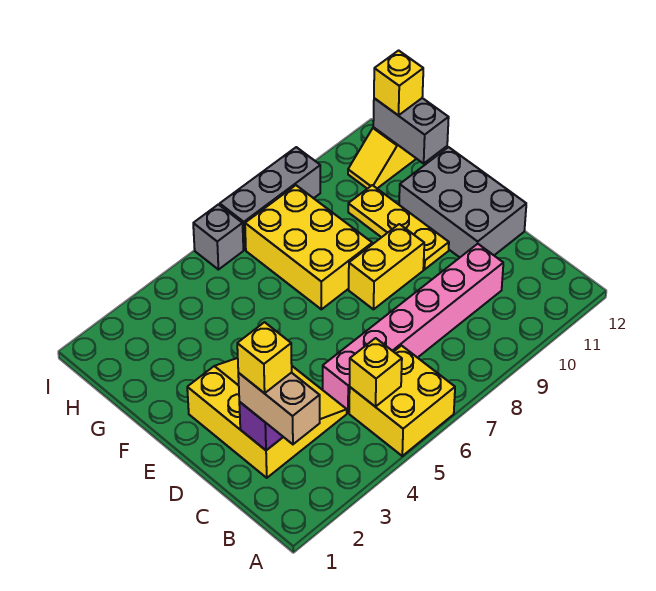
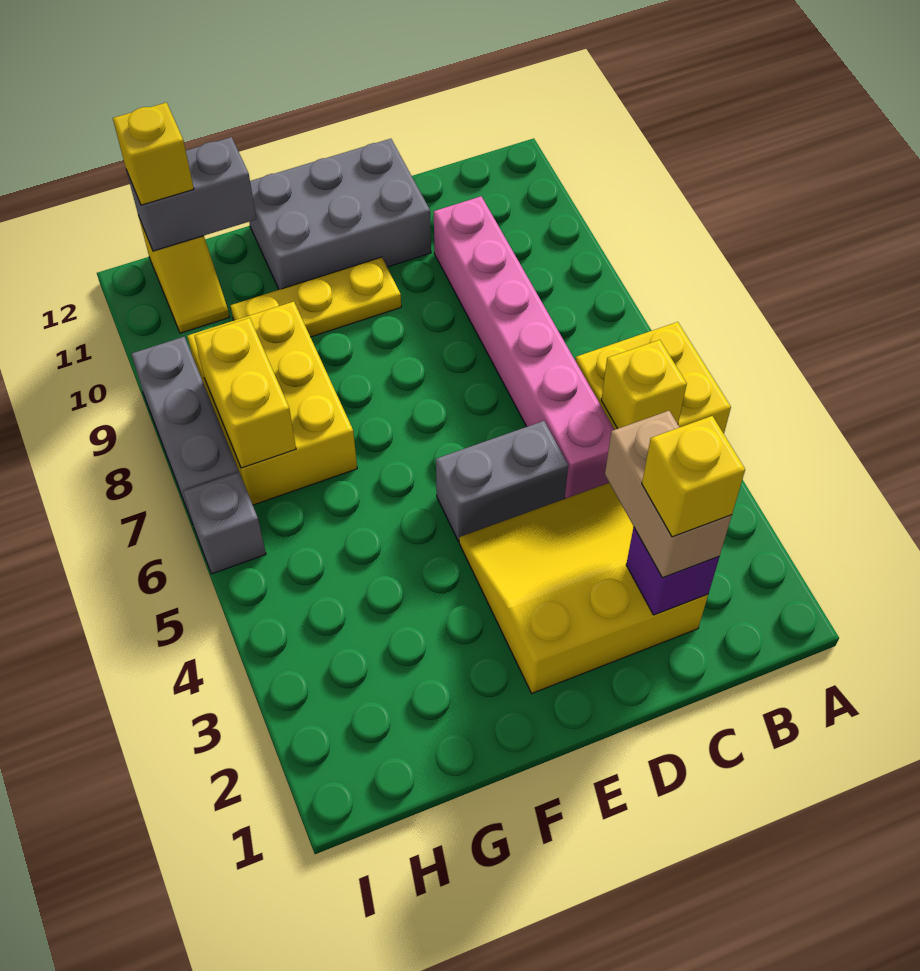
tan 1x2 brick [238,373,320,444] -> tan 1x2 brick turned to [605,411,732,578]
none -> grey 1x2 brick [436,421,568,541]
yellow 1x2 brick [349,224,424,309] -> yellow 1x2 brick moved to [195,318,296,468]
yellow 2x3 brick [245,185,372,309] -> yellow 2x3 brick turned to [187,302,357,505]

